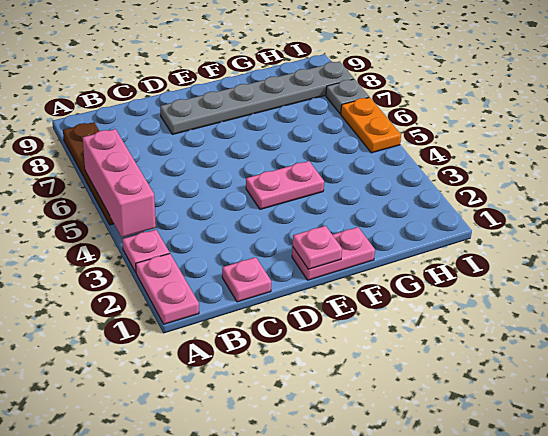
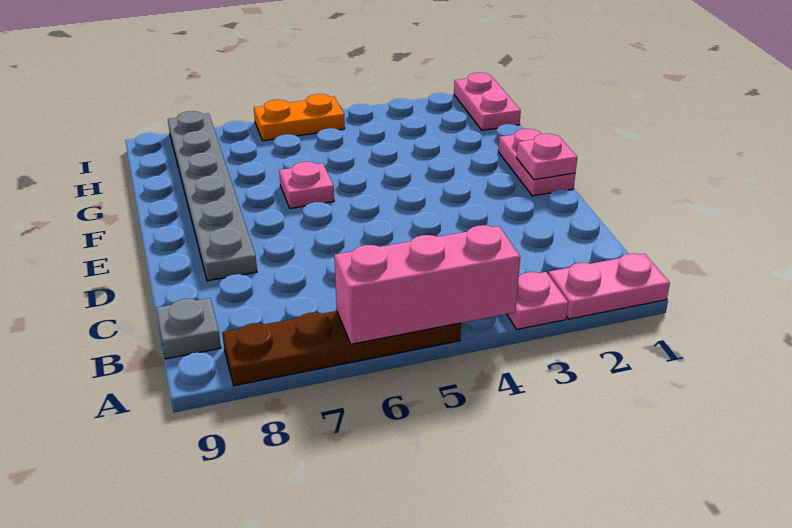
pink 1x1 plate [222,257,271,302] -> pink 1x1 plate moved to [279,162,334,208]
pink 1x2 plate [246,161,324,209] -> pink 1x2 plate moved to [454,73,521,130]
grey 1x1 plate [326,79,369,114] -> grey 1x1 plate moved to [156,298,221,359]

